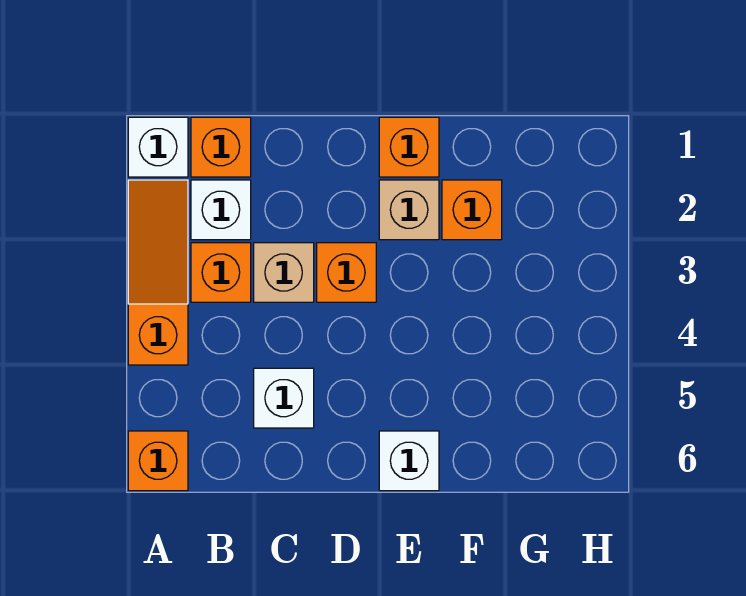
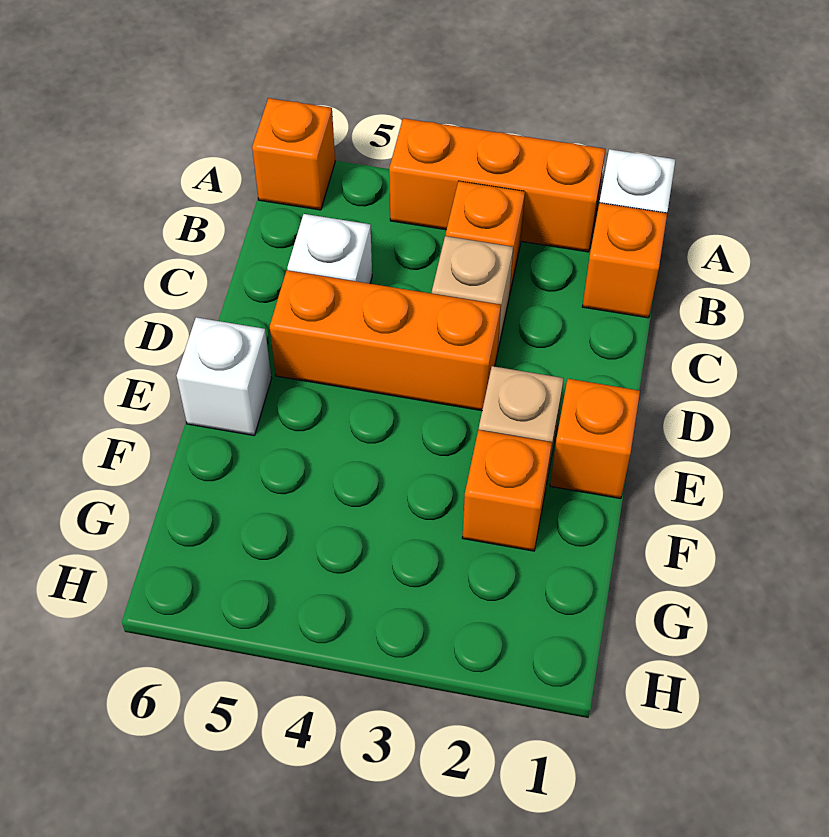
orange 1x3 slope [128,180,188,365] -> orange 1x3 brick [389,118,606,252]
white 1x1 brick [191,180,251,240] -> none
orange 1x1 brick [317,243,376,302] -> orange 1x3 brick [270,270,501,411]

